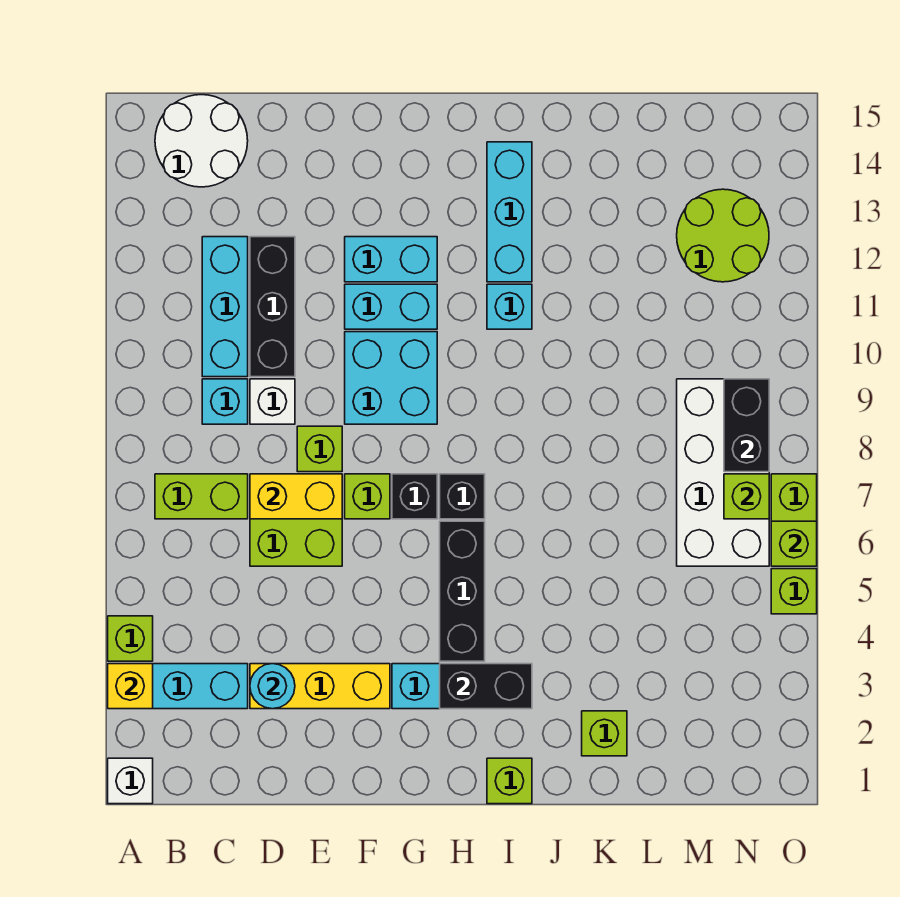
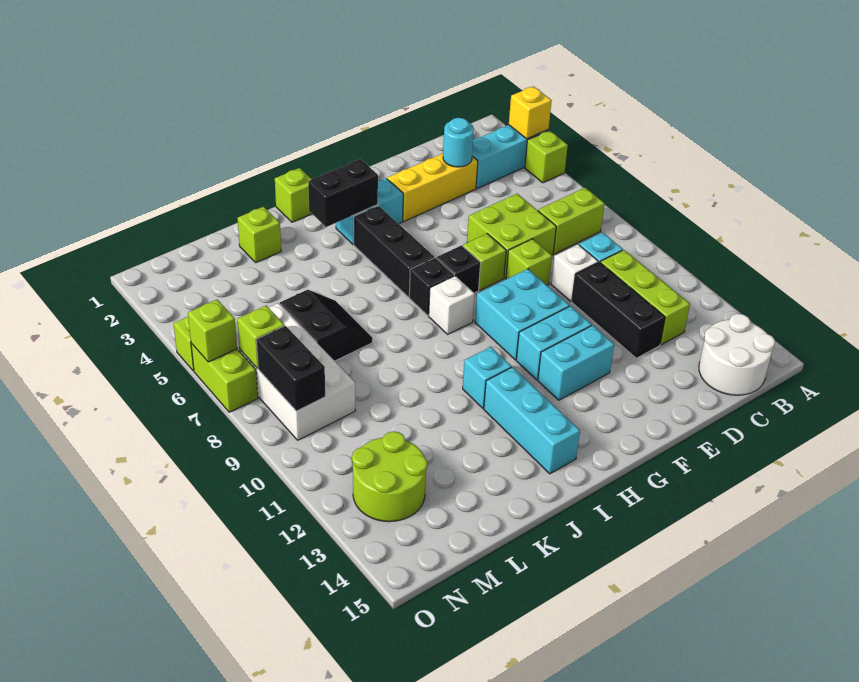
white 1x1 brick [108,758,153,804] -> white 1x1 brick moved to [429,276,475,334]
cyan 1x3 brick [202,237,248,377] -> lime 1x3 brick [600,250,690,345]
yellow 1x2 brick [250,474,342,519] -> none
none -> black 2x2 slope [280,290,372,361]

